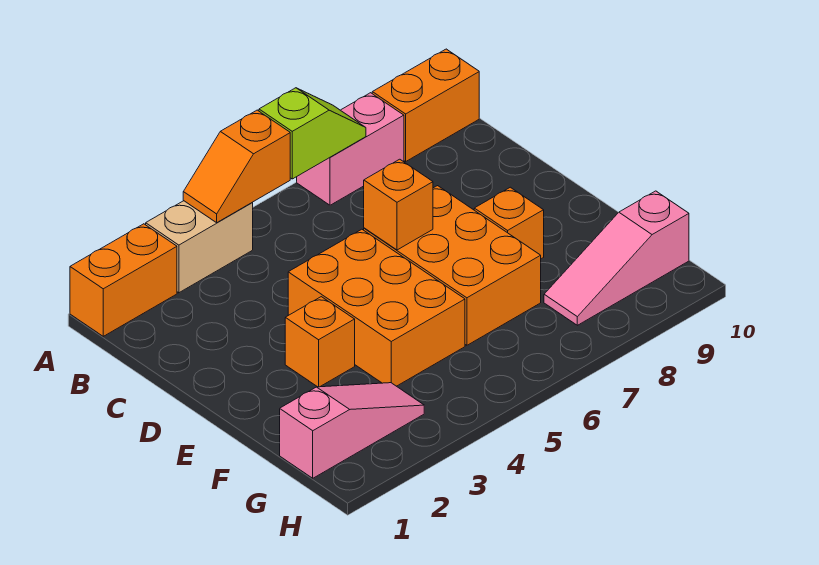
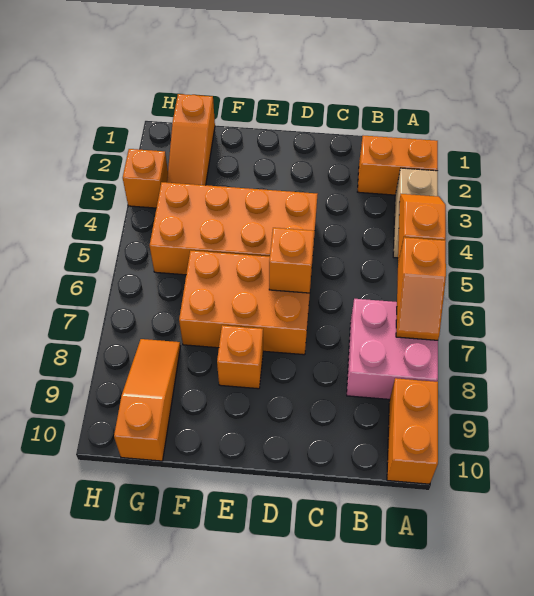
orange 1x2 brick [70,224,177,336] -> orange 1x2 brick turned to [358,136,438,195]
lime 1x2 slope [259,88,366,179] -> orange 1x2 slope [396,237,446,340]
pink 1x2 brick [297,93,404,205] -> pink 2x2 brick [347,299,438,399]
orange 2x3 brick [288,229,465,386] -> orange 2x4 brick [150,182,318,275]
orange 1x1 brick [285,297,355,387] -> orange 1x1 brick moved to [123,149,168,208]
pink 1x3 slope [280,383,424,478] -> orange 1x3 slope [167,94,215,185]
pink 1x3 slope [544,191,689,325] -> orange 1x3 slope [114,339,181,461]

